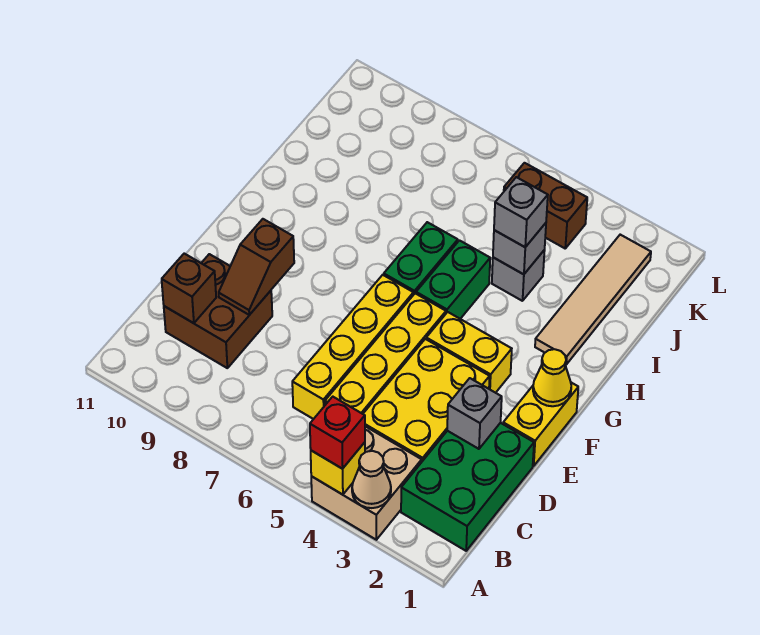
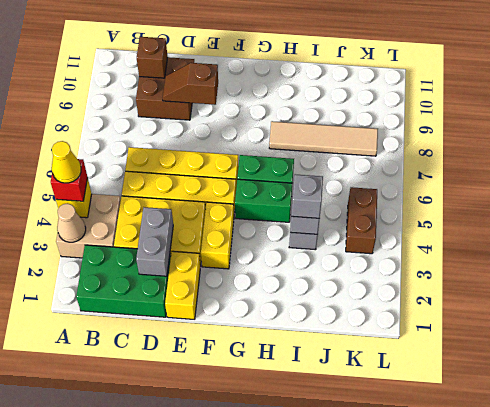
grey 1x1 brick [447,378,502,449] -> grey 1x2 brick [136,207,173,276]
yellow 1x2 brick [503,383,578,466] -> yellow 1x2 brick turned to [165,251,200,319]
yellow 1x1 cone [533,349,571,406] -> yellow 1x1 cone moved to [52,141,81,183]
tan 1x4 tile [535,235,651,365] -> tan 1x4 tile moved to [269,121,378,156]

